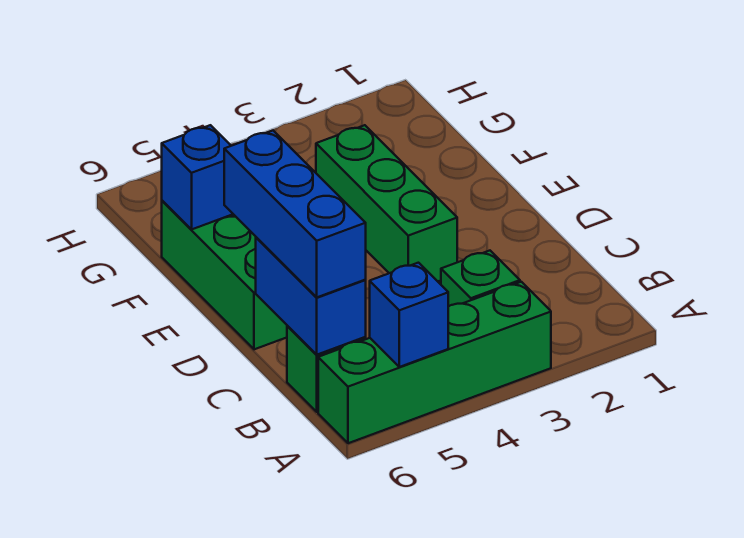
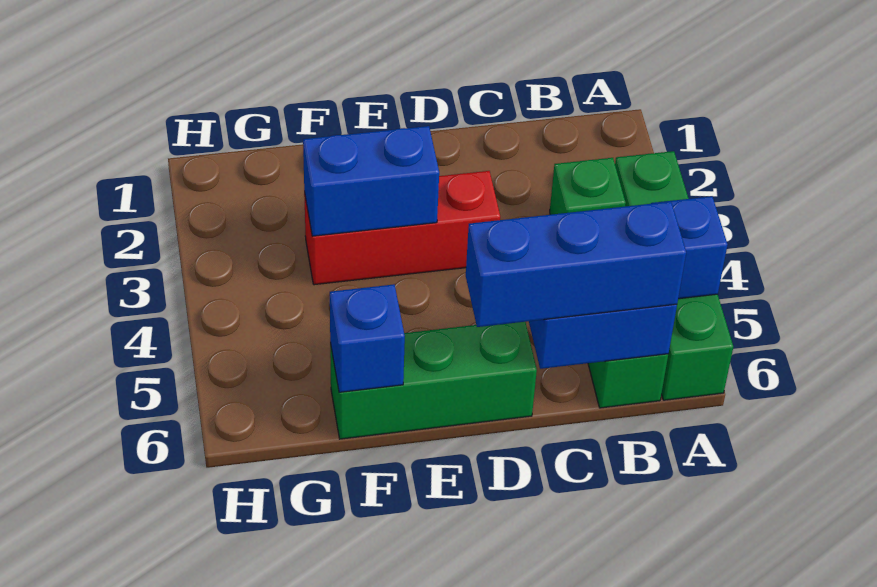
green 1x3 brick [316,125,457,281] -> red 1x3 brick [304,171,500,285]
none -> blue 1x2 brick [303,126,439,236]

